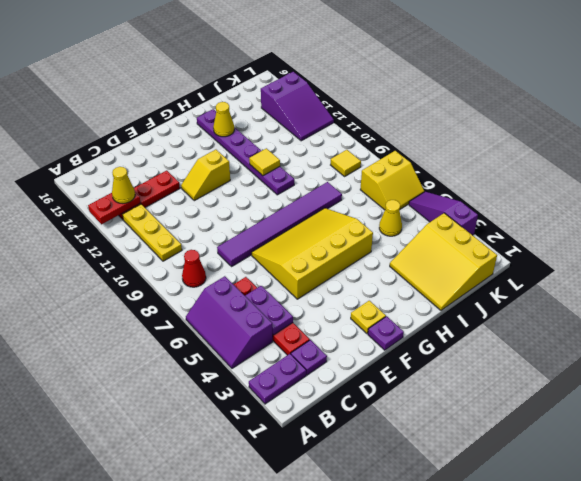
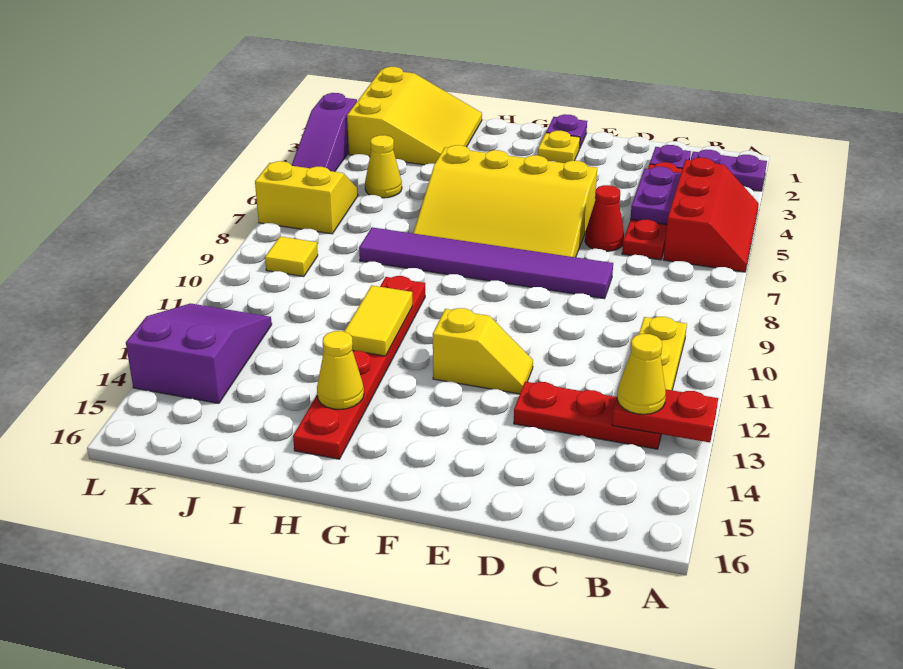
purple 2x3 slope [186,276,273,368] -> red 2x3 slope [663,158,759,272]
red 1x1 cone [182,250,206,287] -> red 1x1 cone moved to [585,185,624,252]
purple 1x6 plate [197,109,294,195] -> red 1x6 plate [293,276,425,459]
yellow 1x1 tile [249,148,280,176] -> yellow 1x2 tile [344,285,412,356]

